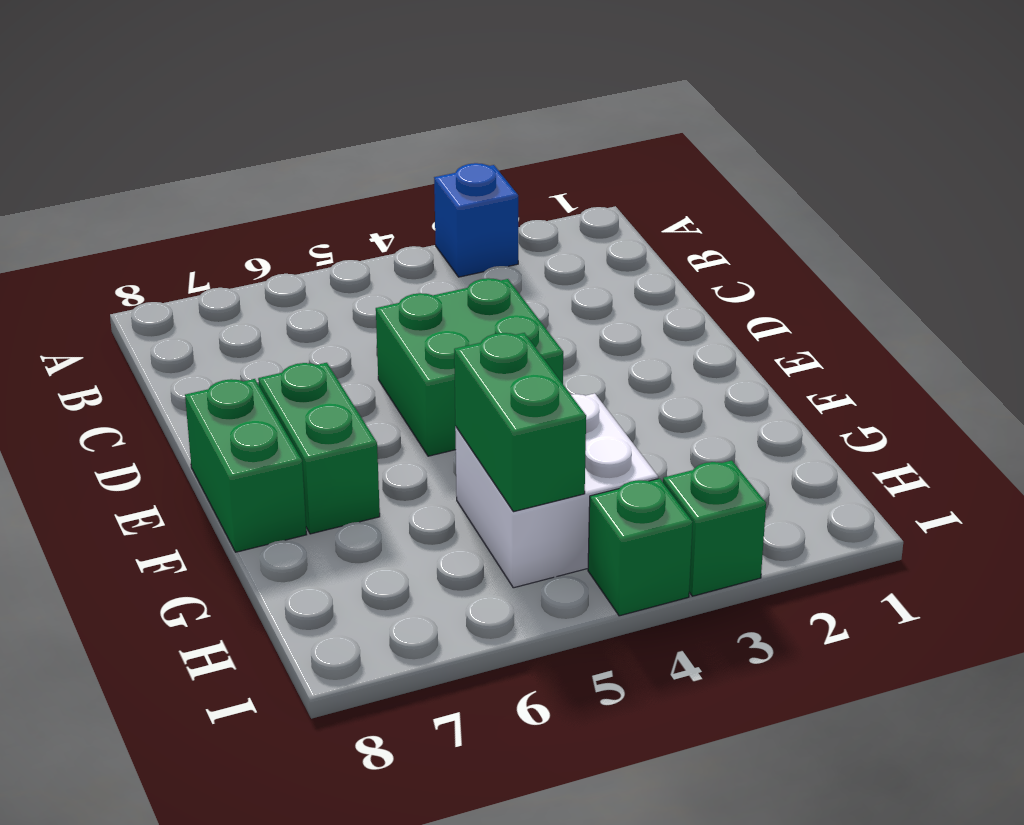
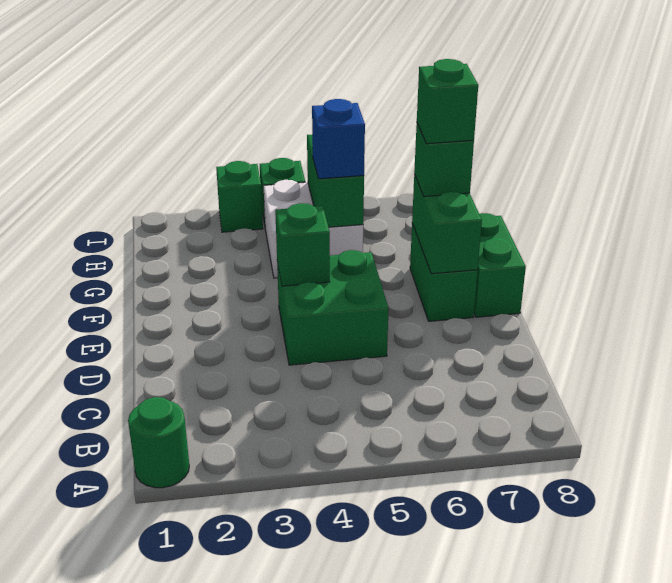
none -> green 1x1 round brick [128,397,189,488]
blue 1x1 brick [434,163,518,277] -> blue 1x1 brick moved to [312,99,365,179]
none -> green 1x1 brick [275,203,330,286]
none -> green 1x2 brick [412,174,482,274]
none -> green 1x1 brick [414,123,474,197]
none -> green 1x1 brick [417,59,478,144]

